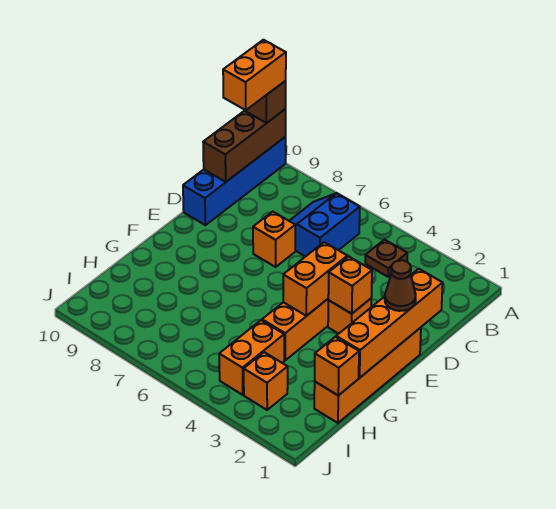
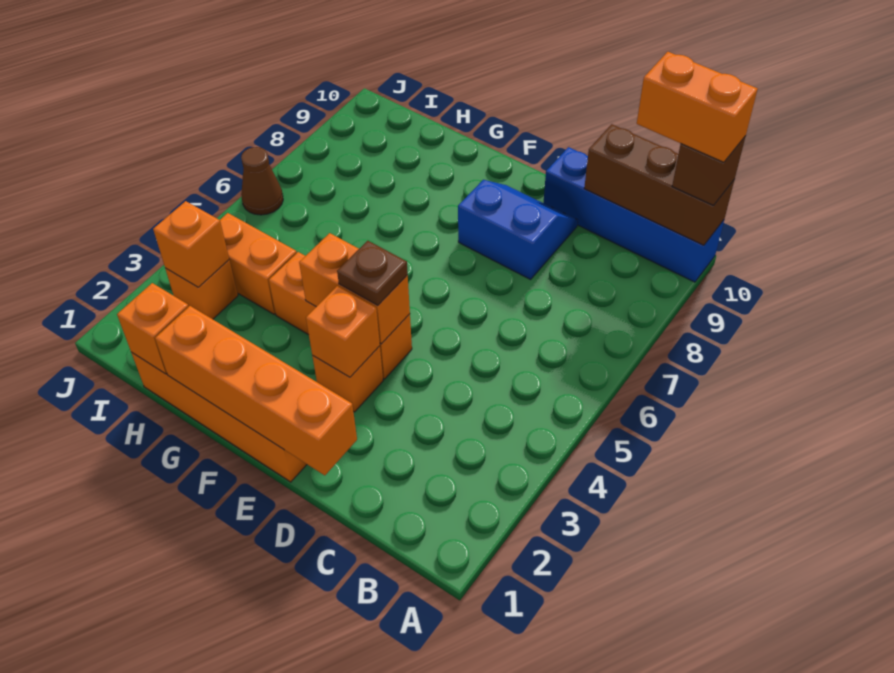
brown 1x1 plate [365,240,407,277] -> brown 1x1 plate moved to [337,241,408,305]
blue 2x2 slope [290,193,360,257] -> blue 2x2 slope moved to [458,180,578,280]
orange 1x1 brick [253,212,295,267] -> orange 1x1 brick moved to [153,201,229,287]
brown 1x1 cone [385,260,416,311] -> brown 1x1 cone moved to [241,147,283,215]

